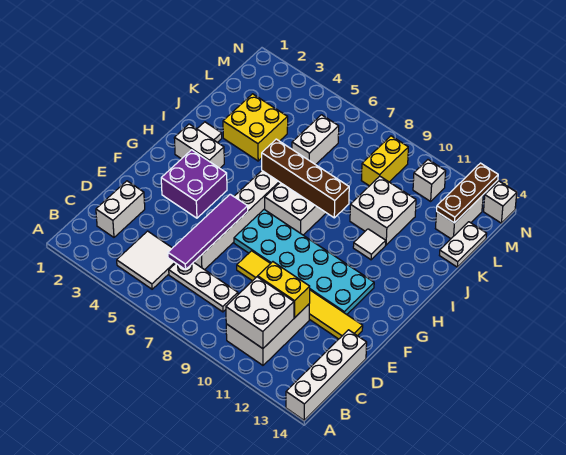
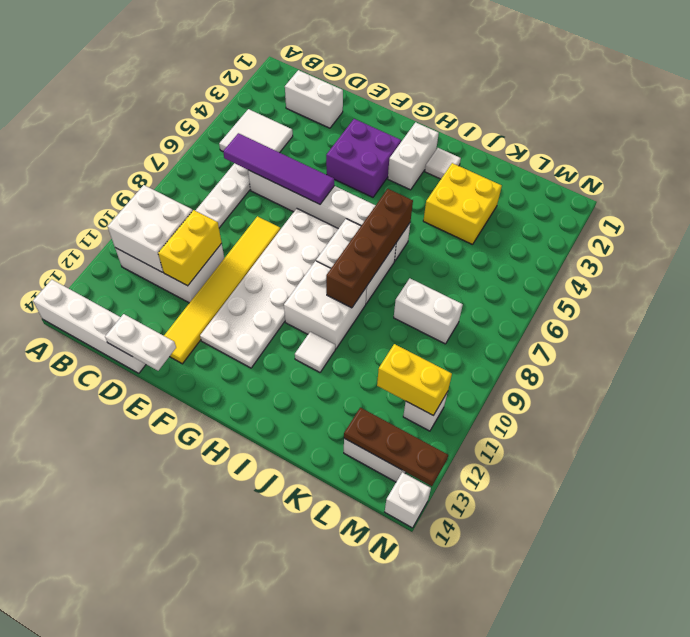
cyan 2x6 plate [234,209,374,314] -> white 2x6 plate [200,209,338,368]
white 2x2 brick [350,176,416,245] -> white 2x2 brick moved to [284,261,367,349]
white 1x2 brick [292,115,339,165] -> white 1x2 brick moved to [394,278,463,344]
white 1x2 plate [439,222,487,267] -> white 1x2 plate moved to [105,314,176,371]
yellow 1x2 brick [361,136,408,186] -> yellow 1x2 brick moved to [377,344,452,415]

